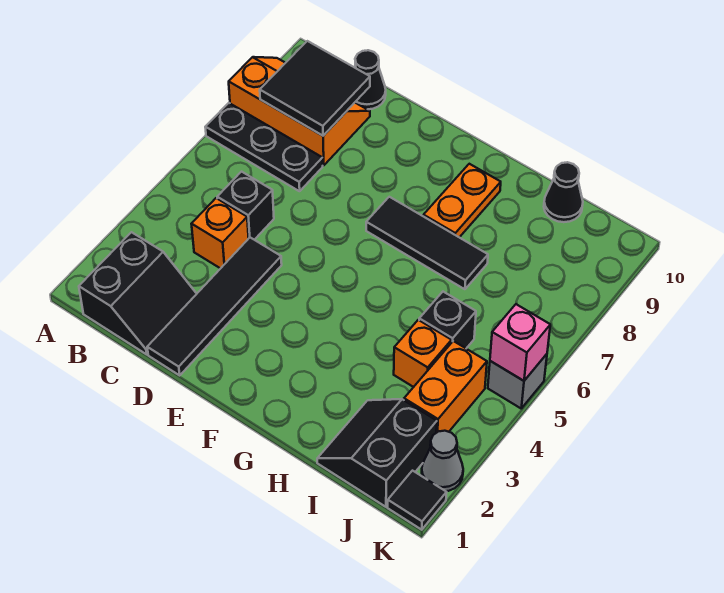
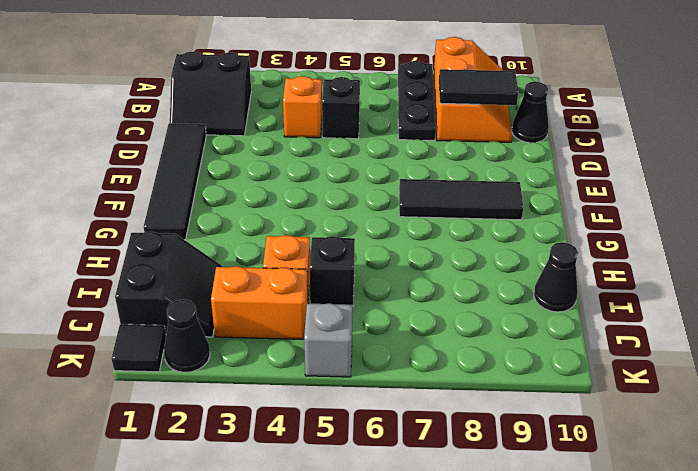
black 2x2 tile [260,41,370,136] -> black 1x2 tile [439,69,518,105]
black 1x4 tile [147,238,282,375] -> black 1x4 tile turned to [144,123,206,240]
black 1x3 tile [366,197,488,289] -> black 1x3 tile turned to [399,179,523,220]
orange 1x2 plate [423,164,501,237] -> none
black 2x2 slope [317,399,437,507] -> black 2x2 slope turned to [115,232,222,337]
grey 1x1 cone [422,431,463,491] -> black 1x1 cone [164,300,210,372]
pink 1x1 brick [490,304,550,381] -> none

